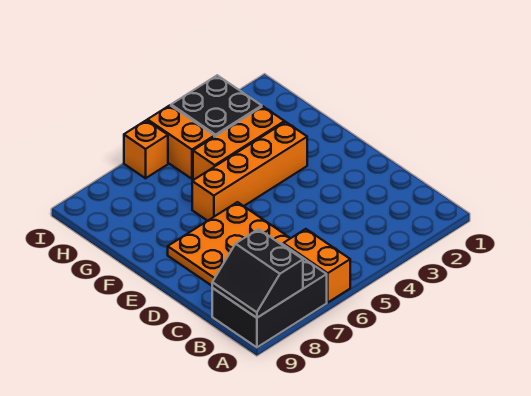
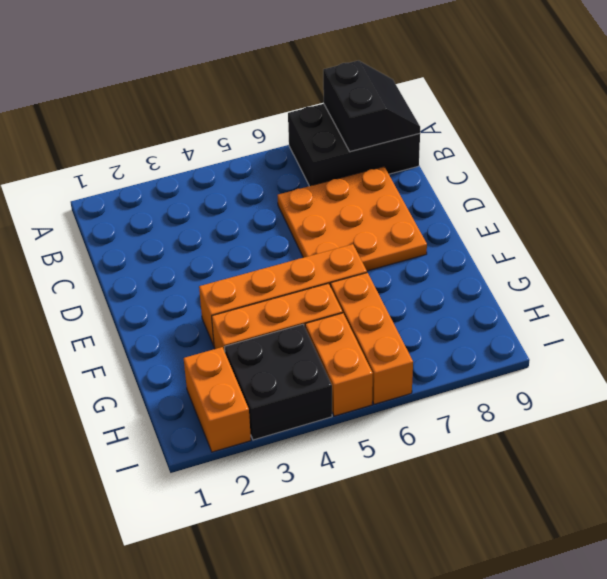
orange 1x2 brick [283,229,350,302] -> orange 1x2 brick moved to [184,347,251,452]
orange 1x1 brick [124,120,168,178] -> orange 1x3 brick [331,273,413,404]

